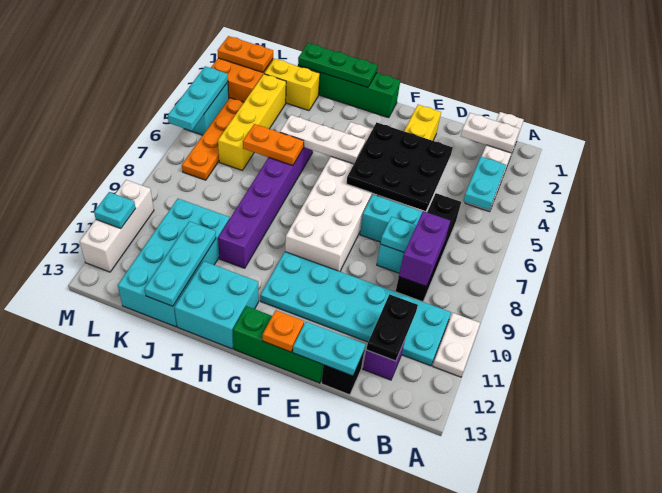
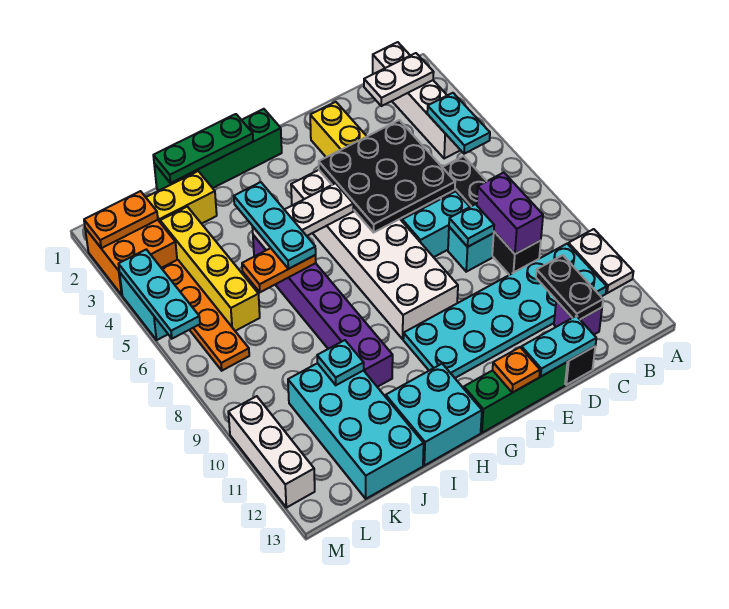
cyan 1x3 plate [144,221,216,306] -> cyan 1x3 plate moved to [234,182,316,269]
cyan 1x1 plate [94,192,136,229] -> cyan 1x1 plate moved to [317,340,364,385]

